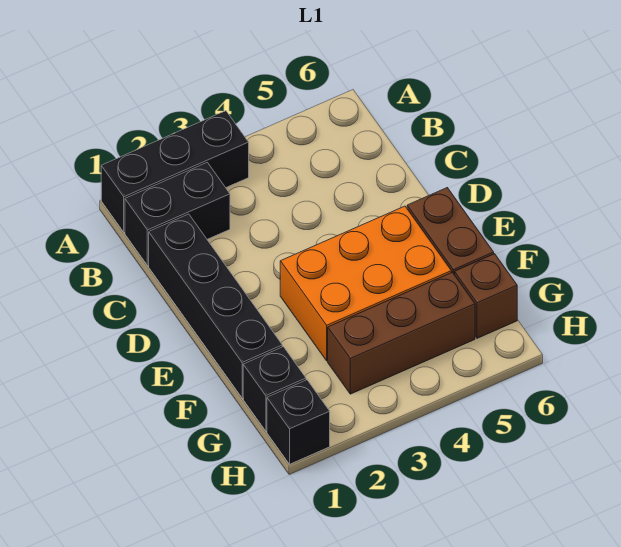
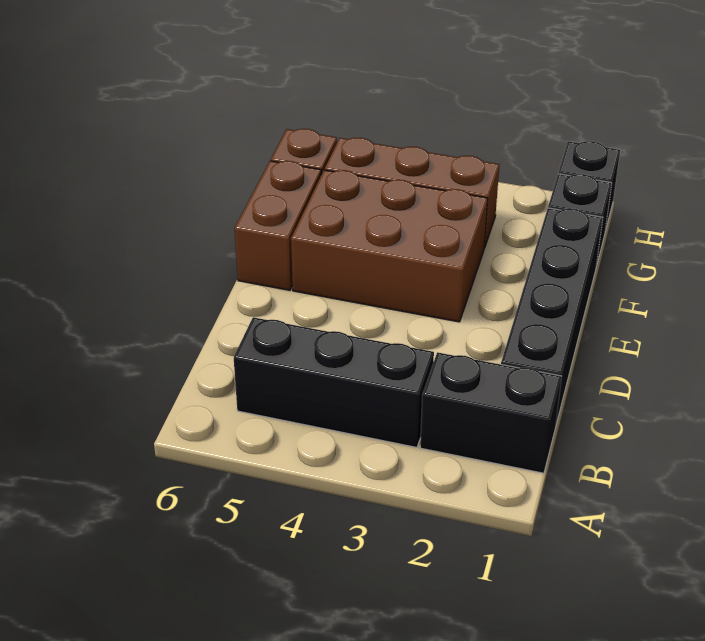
black 1x3 brick [101,111,249,232] -> black 1x3 brick moved to [234,317,434,447]
orange 2x3 brick [280,206,451,361] -> brown 2x3 brick [291,170,488,322]

